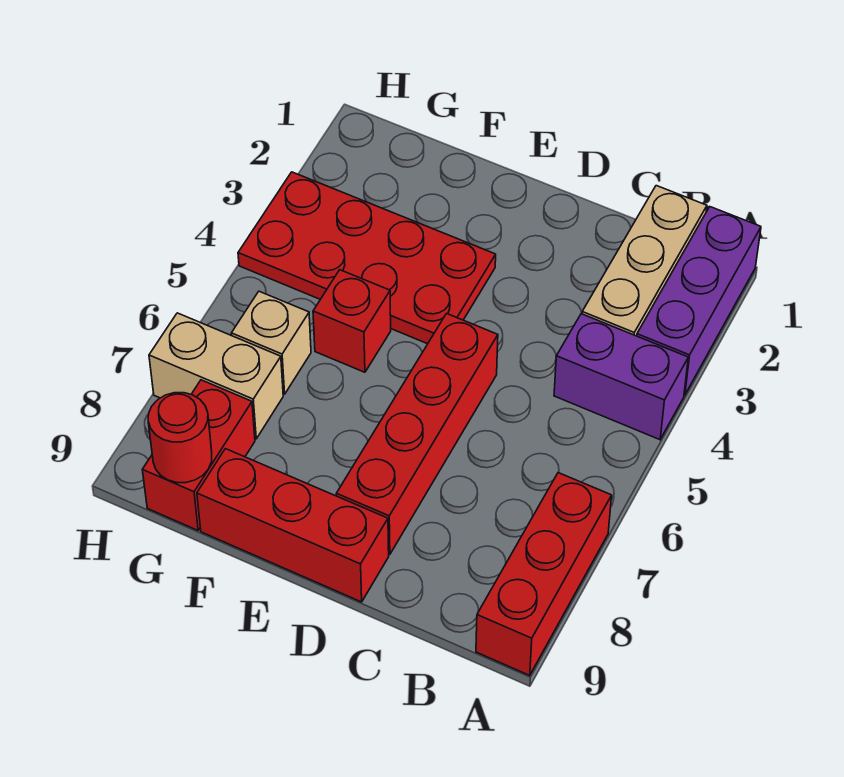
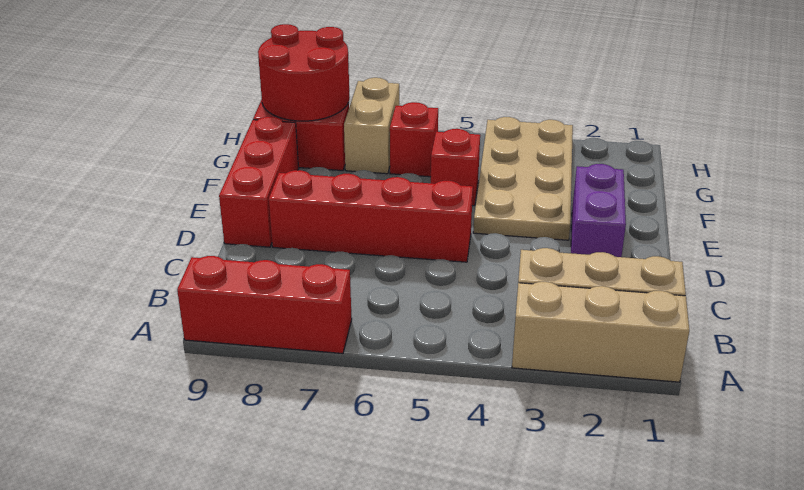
purple 1x3 brick [637,207,761,395] -> tan 1x3 brick [512,282,689,382]
purple 1x2 brick [554,314,688,440] -> purple 1x2 brick moved to [571,164,626,257]
red 2x4 plate [238,172,496,344] -> tan 2x4 plate [473,117,573,240]
tan 1x1 brick [231,291,311,394] -> red 1x1 brick [390,102,438,177]
red 1x1 round brick [148,393,212,483] -> red 2x2 round brick [258,24,350,121]

